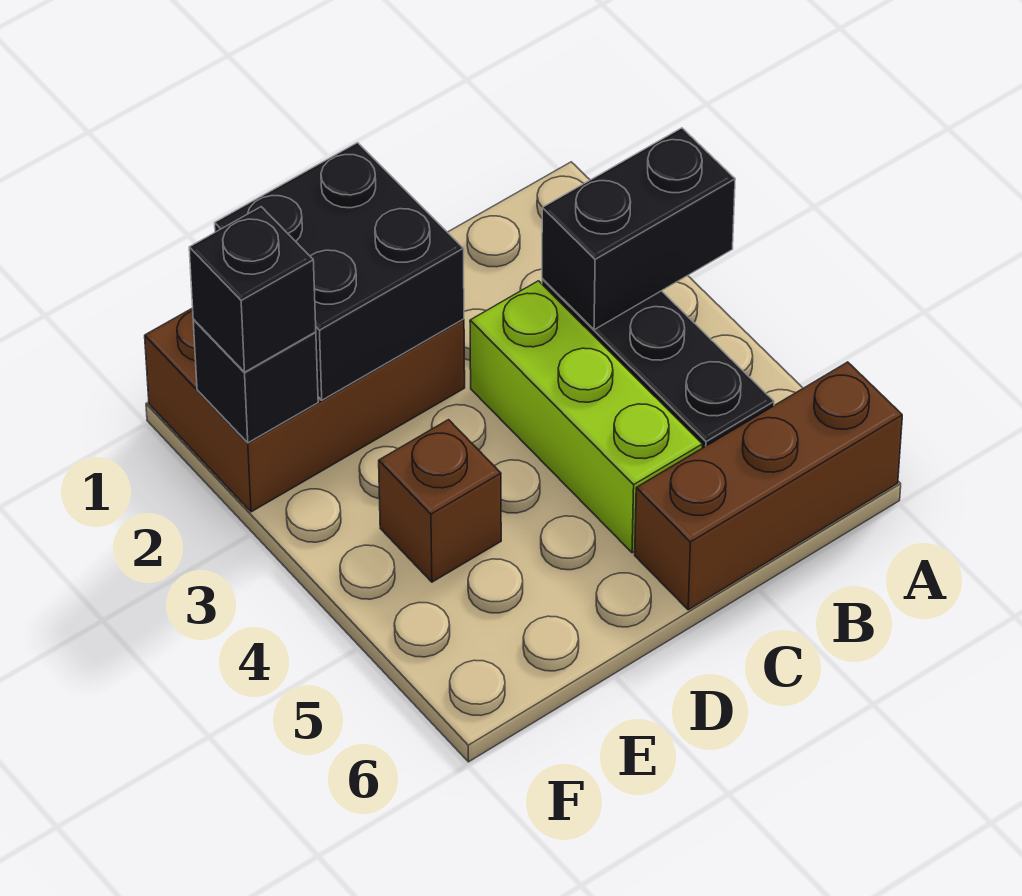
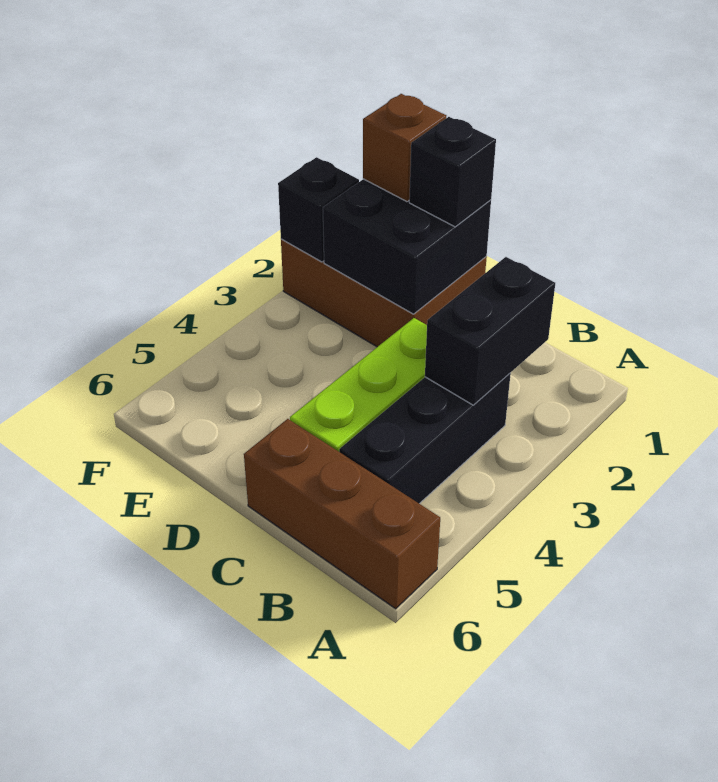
black 1x2 brick [542,128,735,330] -> black 1x2 brick turned to [425,257,555,405]
brown 1x1 brick [379,420,501,582] -> brown 1x1 brick moved to [363,94,446,202]
black 1x1 brick [189,207,316,372] -> black 1x1 brick moved to [409,117,496,227]

